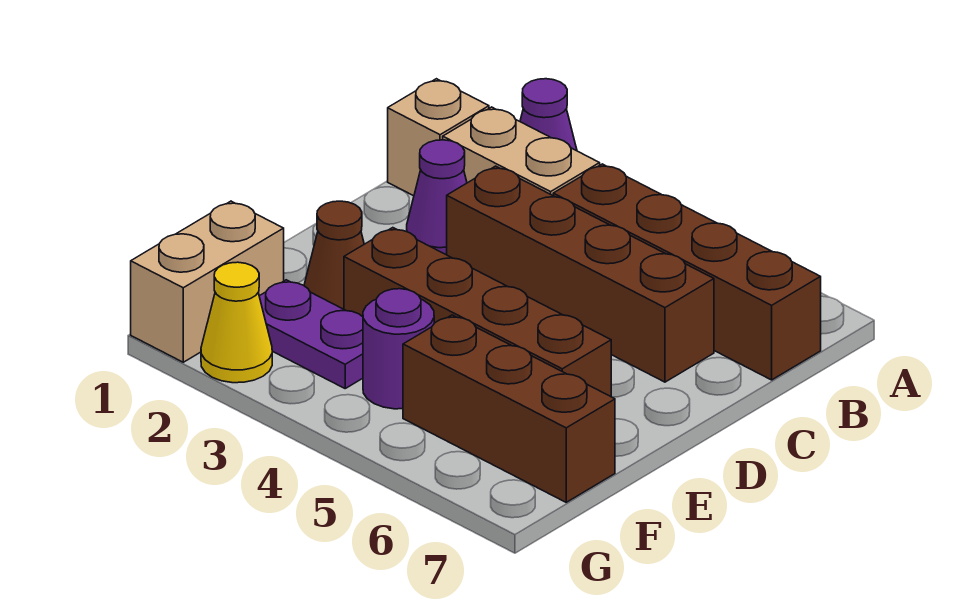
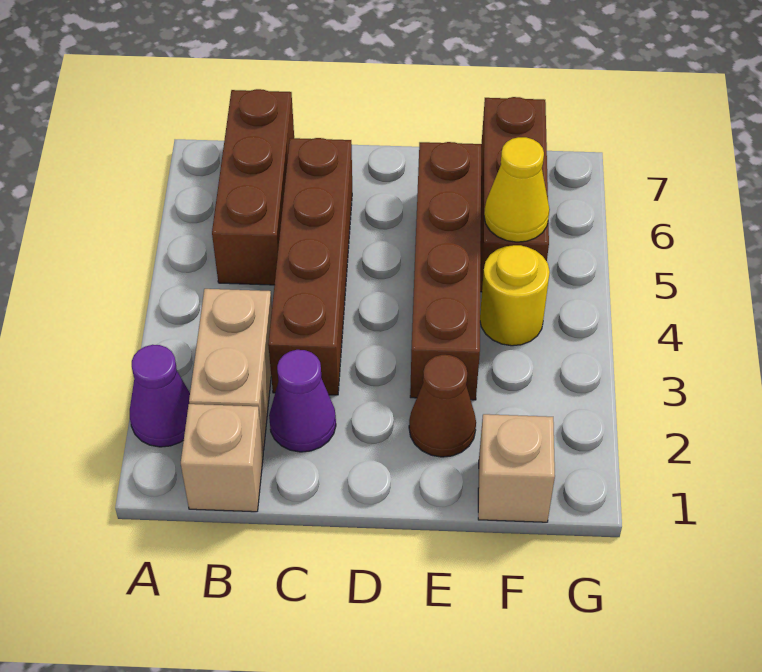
brown 1x4 brick [553,164,821,380] -> brown 1x3 brick [212,89,294,285]
tan 1x2 brick [131,201,284,362] -> tan 1x1 brick [478,414,555,522]
purple 1x2 plate [259,280,363,388] -> none
purple 1x1 round brick [363,289,434,409] -> yellow 1x1 round brick [480,245,550,346]
yellow 1x1 cone [201,262,272,383] -> yellow 1x1 cone moved to [484,137,550,242]

